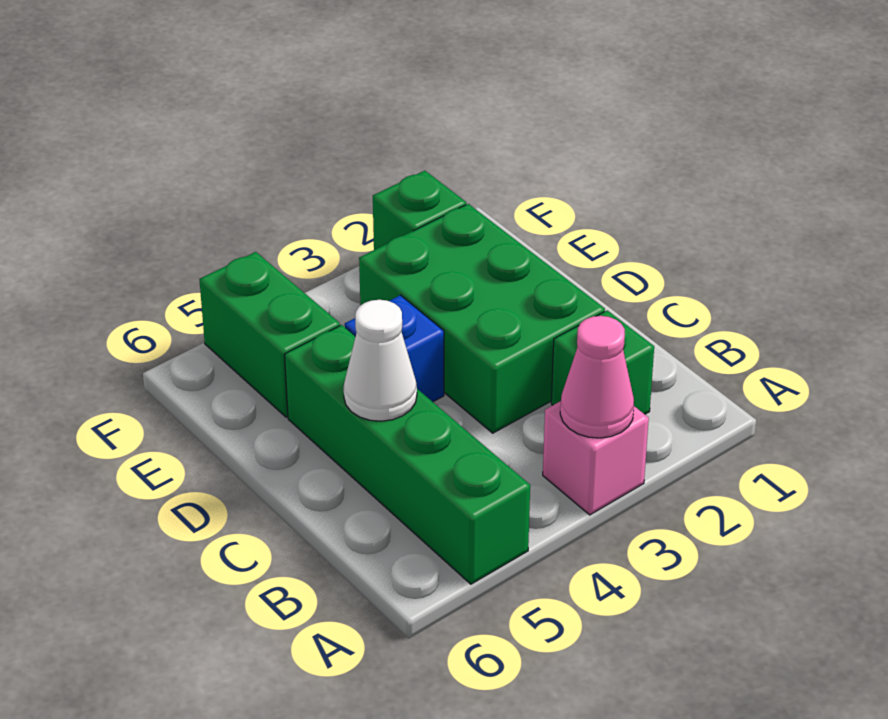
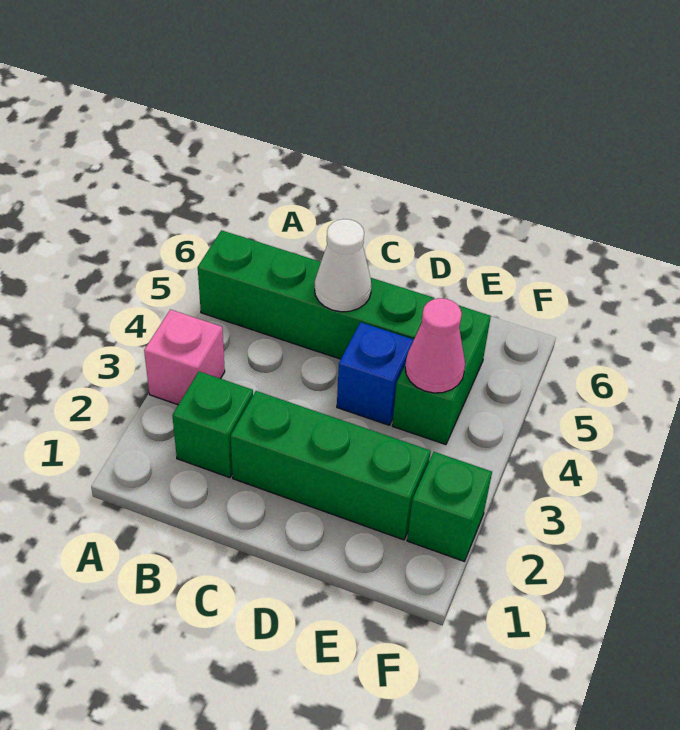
pink 1x1 cone [560,316,634,438] -> pink 1x1 cone moved to [405,298,465,393]
green 2x3 brick [359,204,605,433] -> green 1x3 brick [231,391,431,540]
green 1x2 brick [199,252,340,417] -> green 1x2 brick turned to [392,305,491,445]

